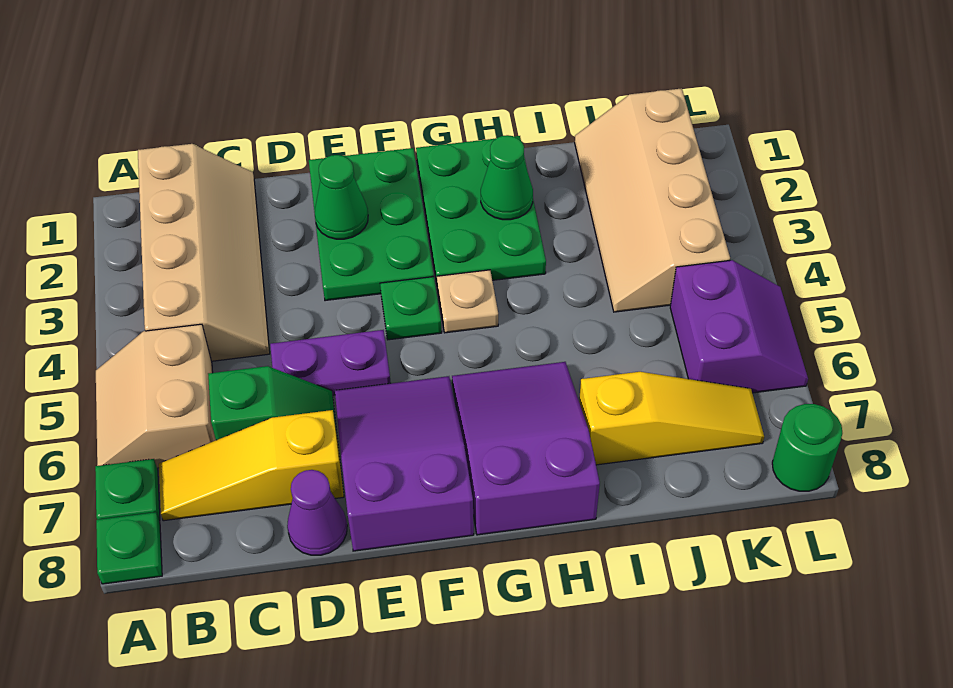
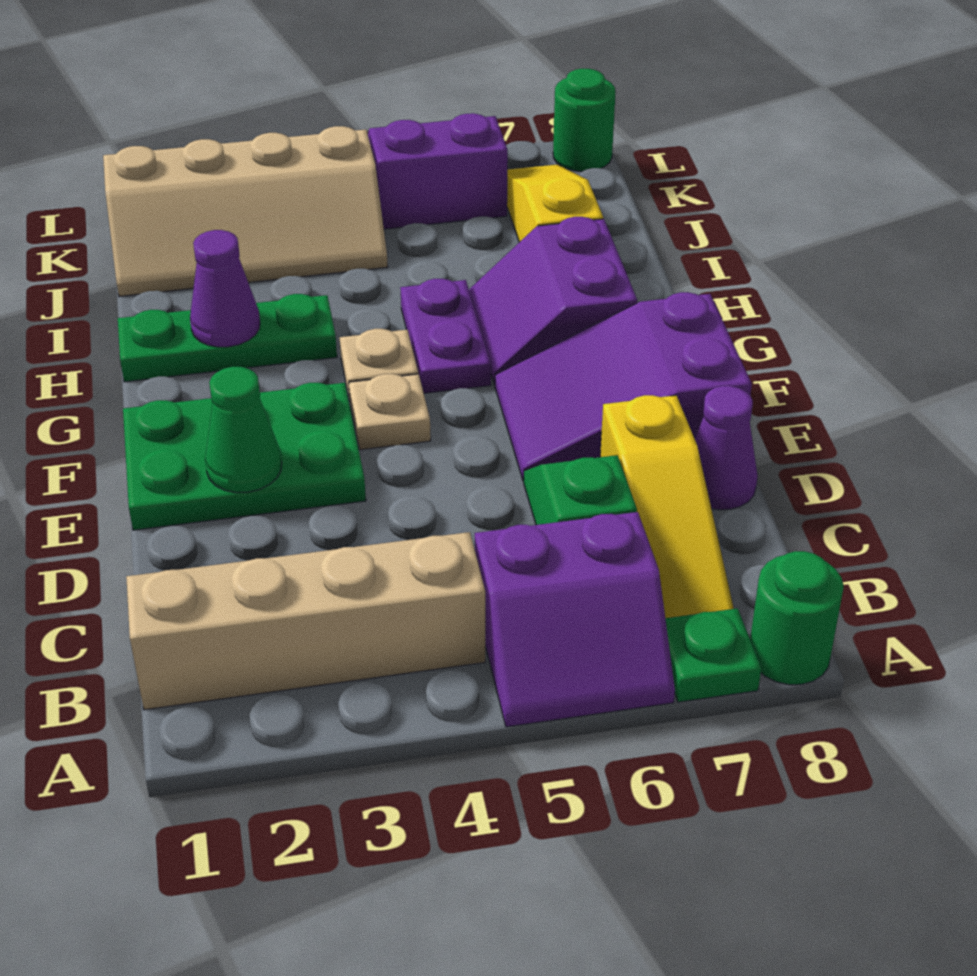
tan 2x2 slope [96,324,216,468] -> purple 2x2 slope [475,512,675,727]
green 1x1 plate [96,512,162,584] -> green 1x1 round brick [750,551,844,685]
purple 1x2 plate [270,330,391,395] -> purple 1x2 plate moved to [400,279,491,393]
green 1x1 plate [380,277,442,340] -> tan 1x1 plate [349,374,431,450]
green 2x3 plate [416,136,546,284] -> green 1x3 plate [118,294,337,382]
purple 2x3 slope [452,362,600,535] -> purple 2x2 slope [469,217,637,385]
green 1x1 cone [481,135,533,220] -> purple 1x1 cone [190,230,260,347]

